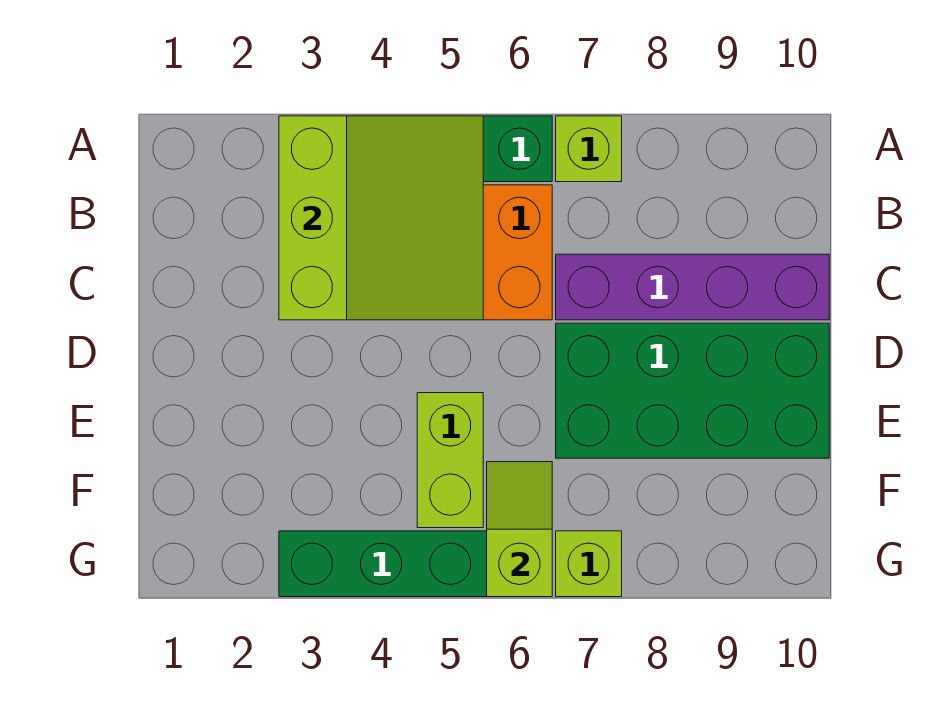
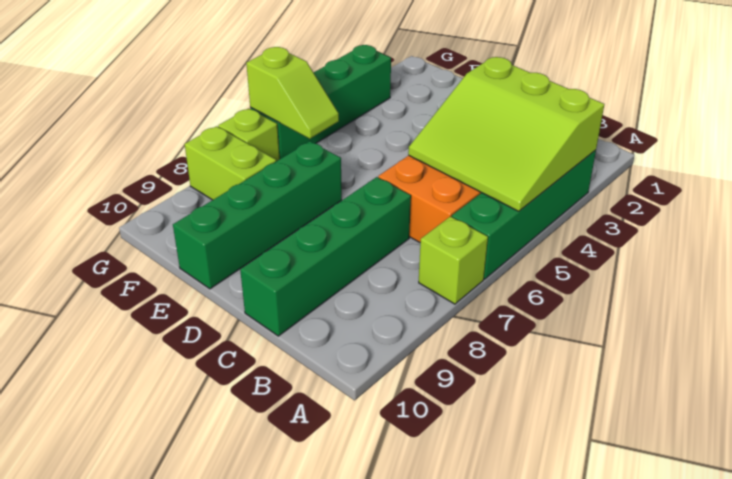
purple 1x4 brick [556,254,829,320] -> green 1x4 brick [240,177,411,336]
green 2x4 brick [556,323,829,458] -> green 1x4 brick [173,141,342,289]
lime 1x2 brick [417,393,483,528] -> lime 1x2 brick moved to [185,126,276,200]

